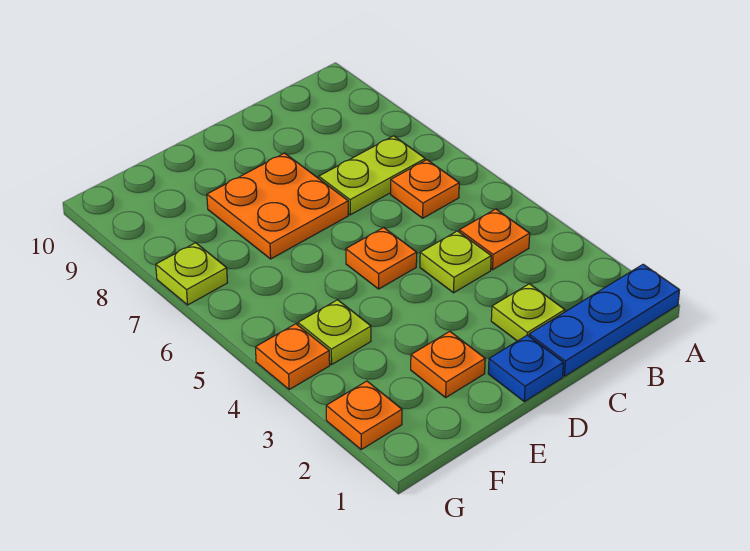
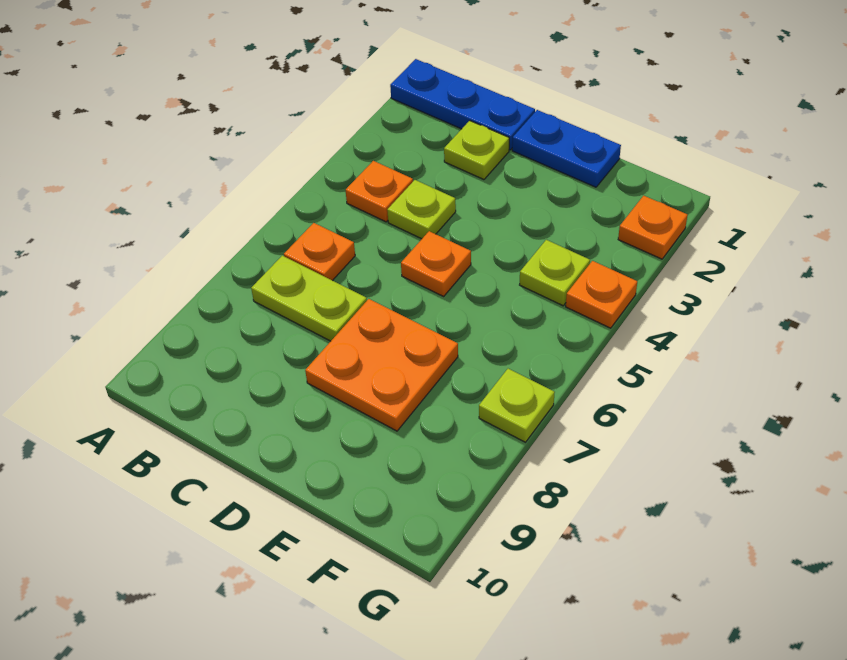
blue 1x1 plate [488,335,564,402] -> blue 1x2 plate [512,110,621,187]
orange 1x1 plate [411,332,485,397] -> none

